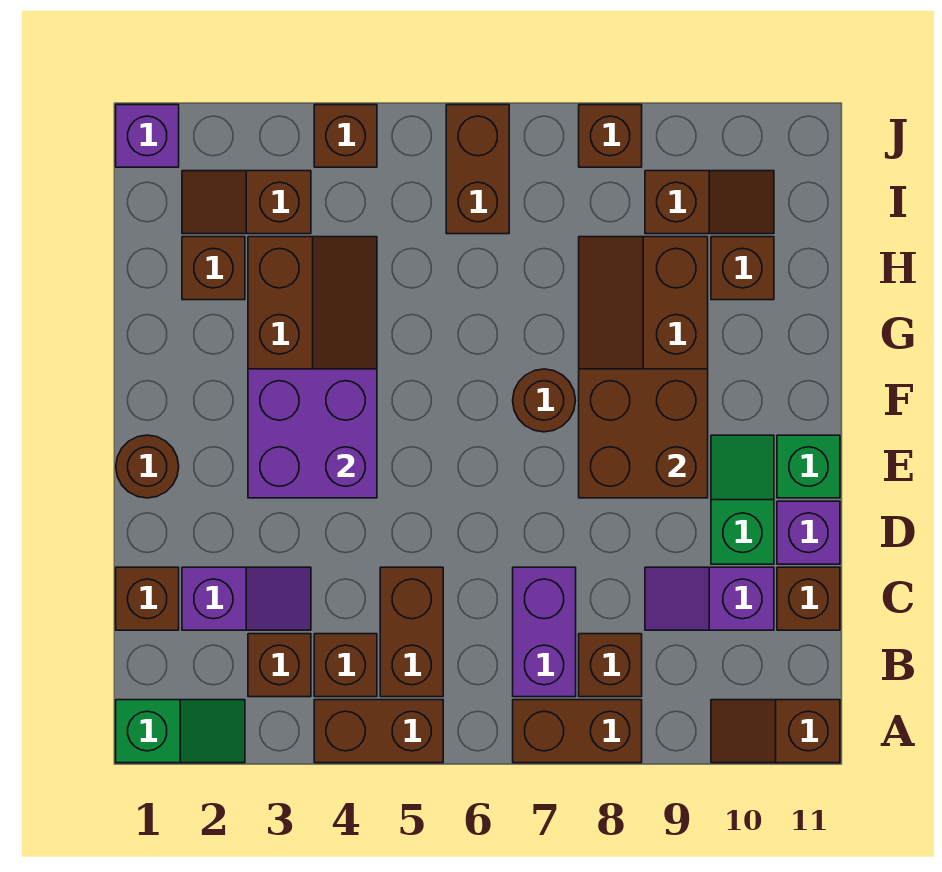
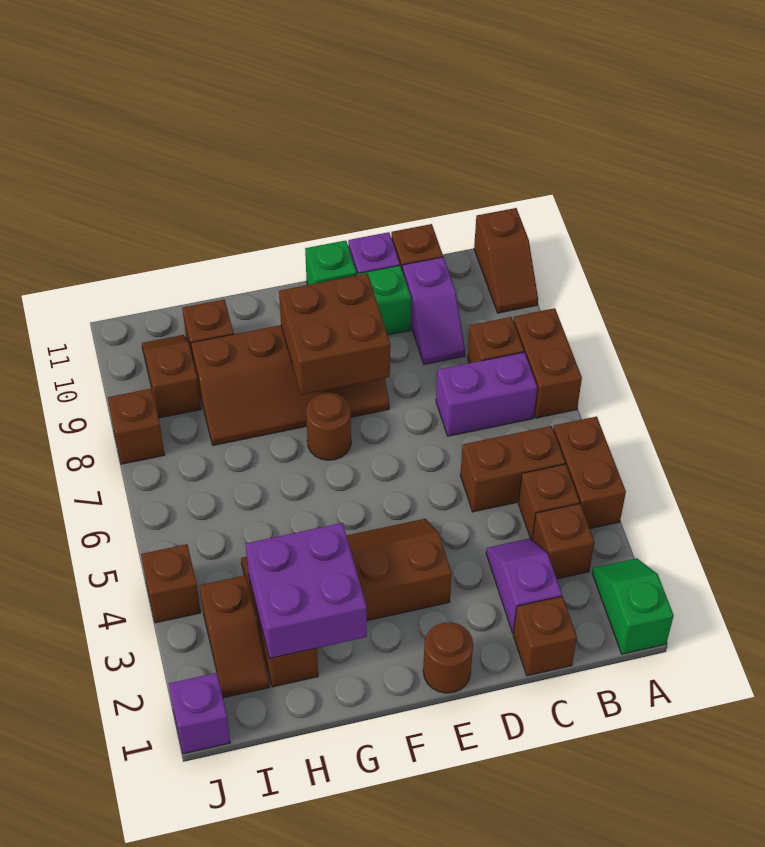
purple 2x2 brick [248,369,377,498] -> purple 2x2 brick moved to [246,523,367,659]
brown 1x2 brick [446,105,509,234] -> none

